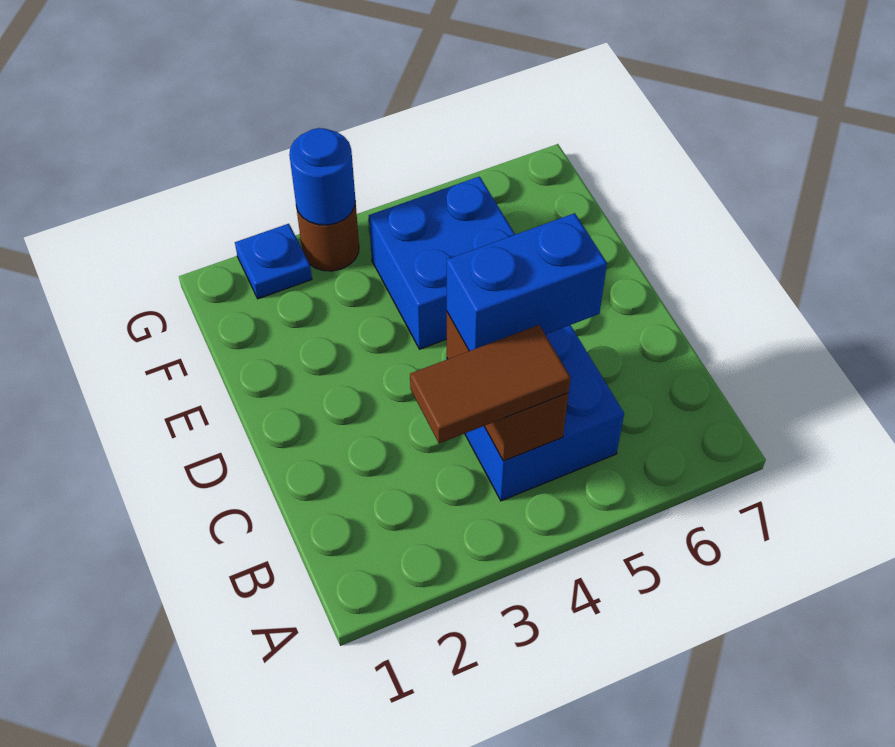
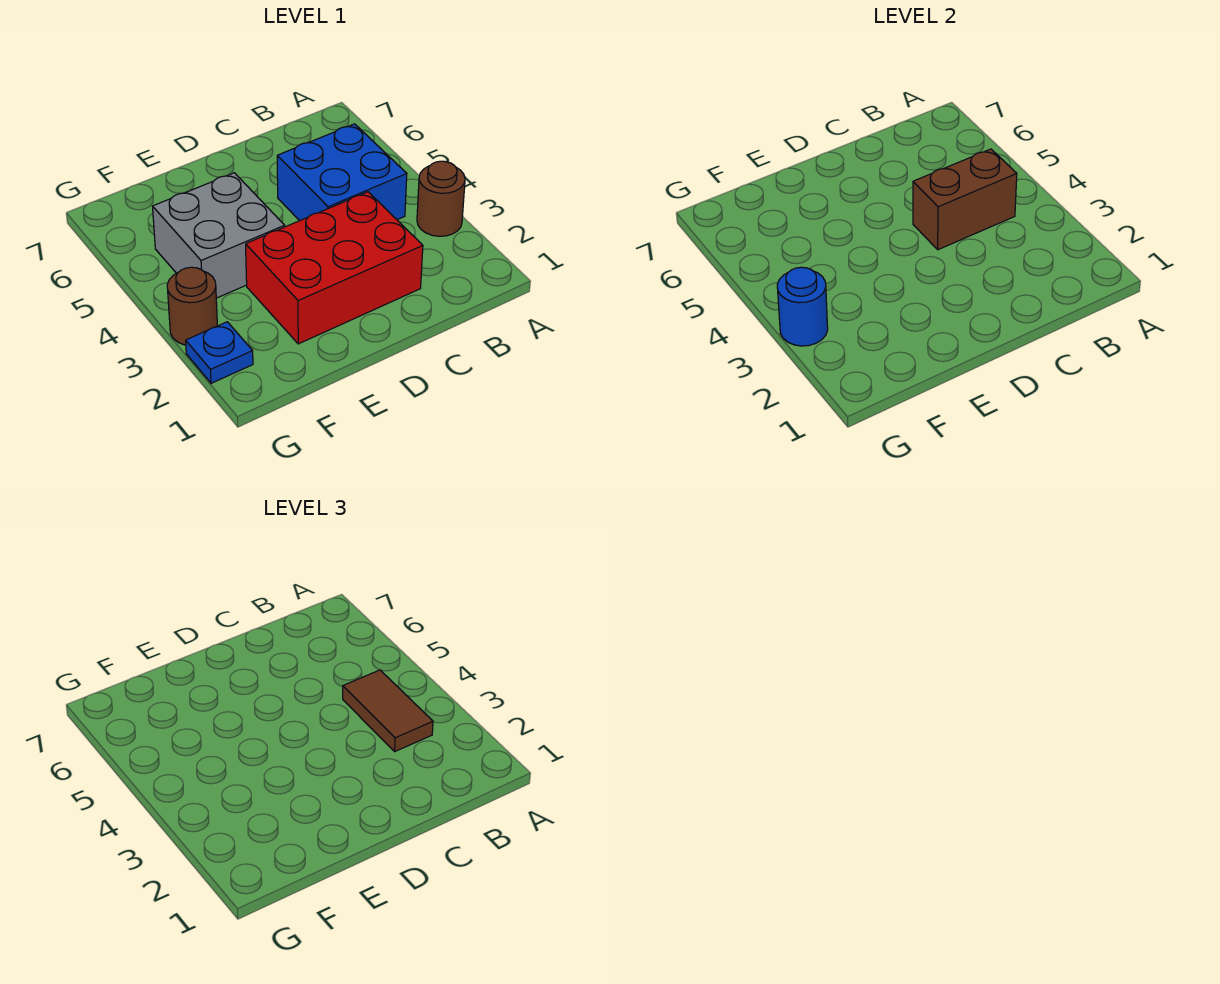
none -> brown 1x1 round brick [417,161,465,236]
none -> red 2x3 brick [246,192,423,344]
blue 1x2 brick [447,213,607,351] -> none
blue 2x2 brick [369,177,515,349] -> grey 2x2 brick [153,173,285,298]

